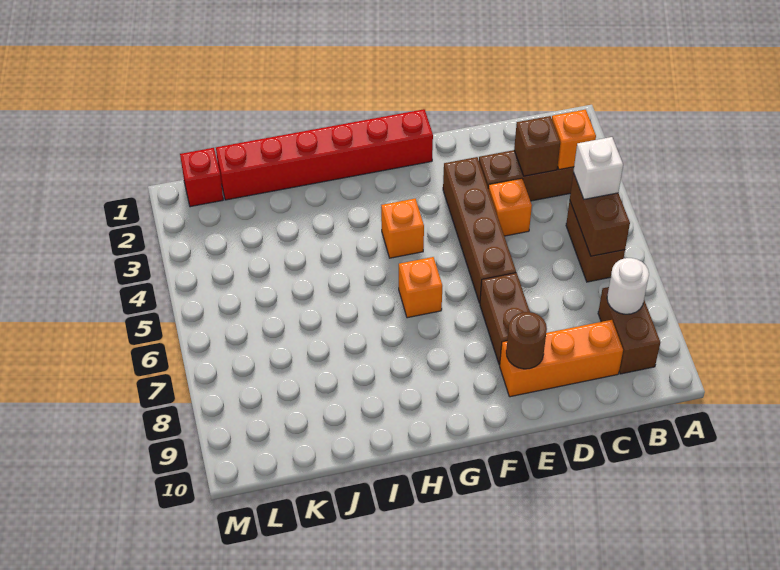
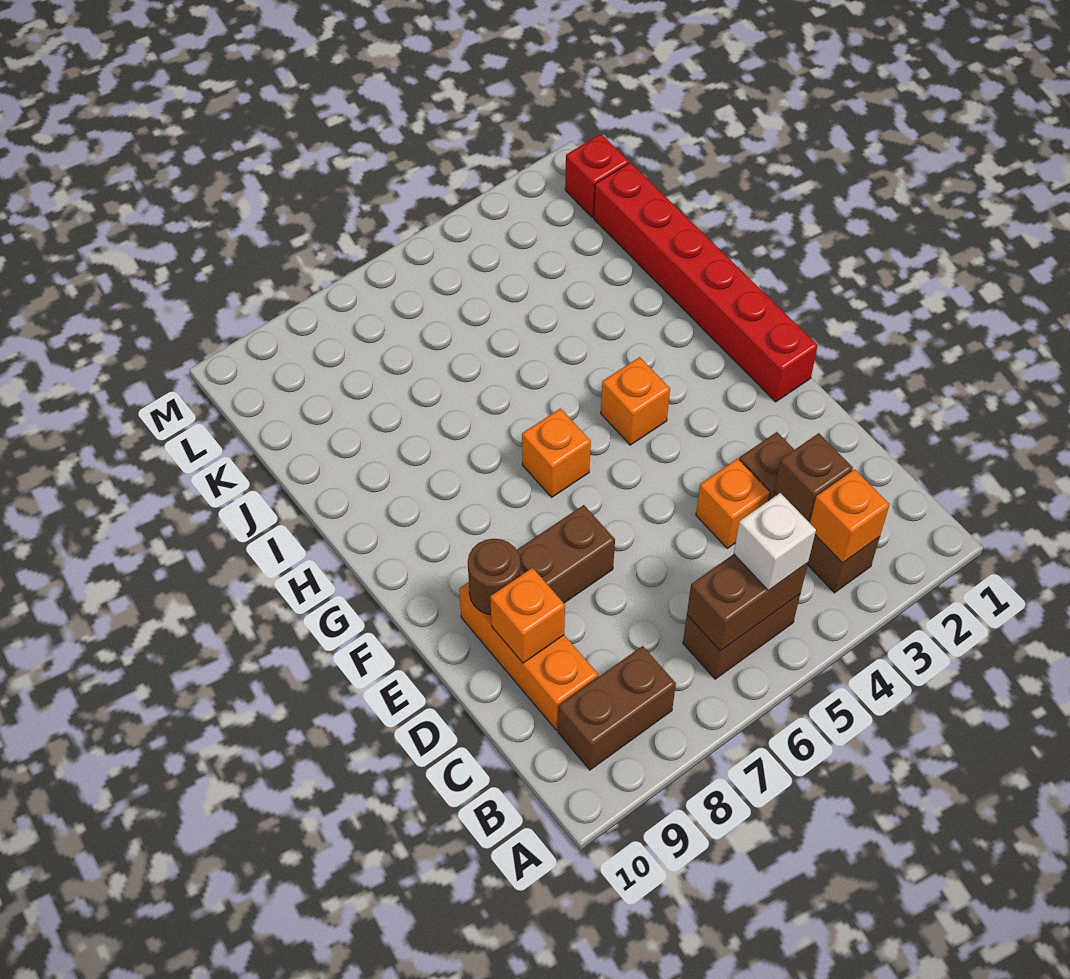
white 1x1 round brick [607,258,649,314] -> none
none -> orange 1x1 brick [490,568,565,663]
brown 1x4 brick [443,157,516,303] -> none

